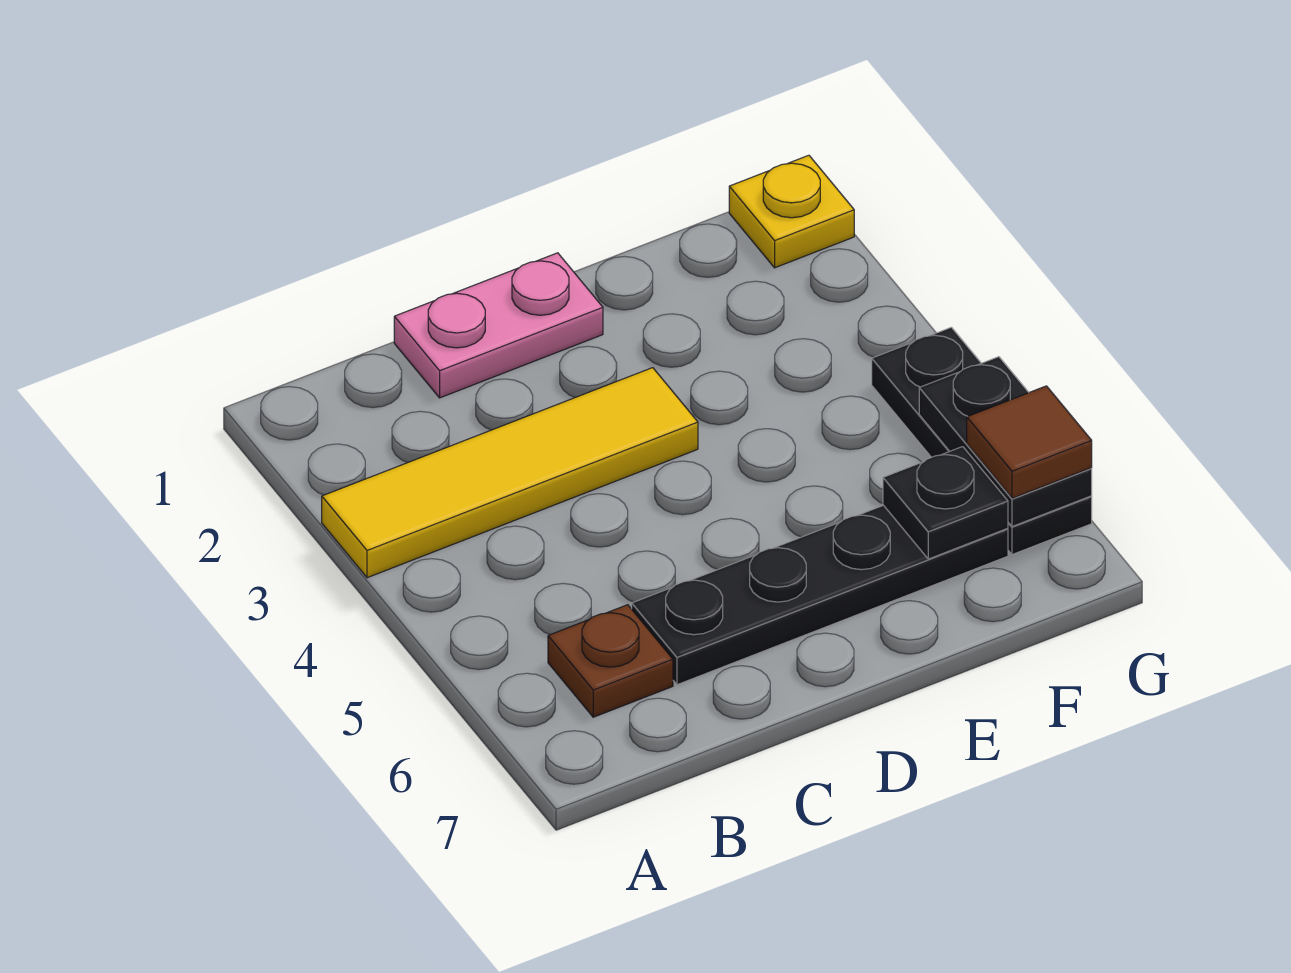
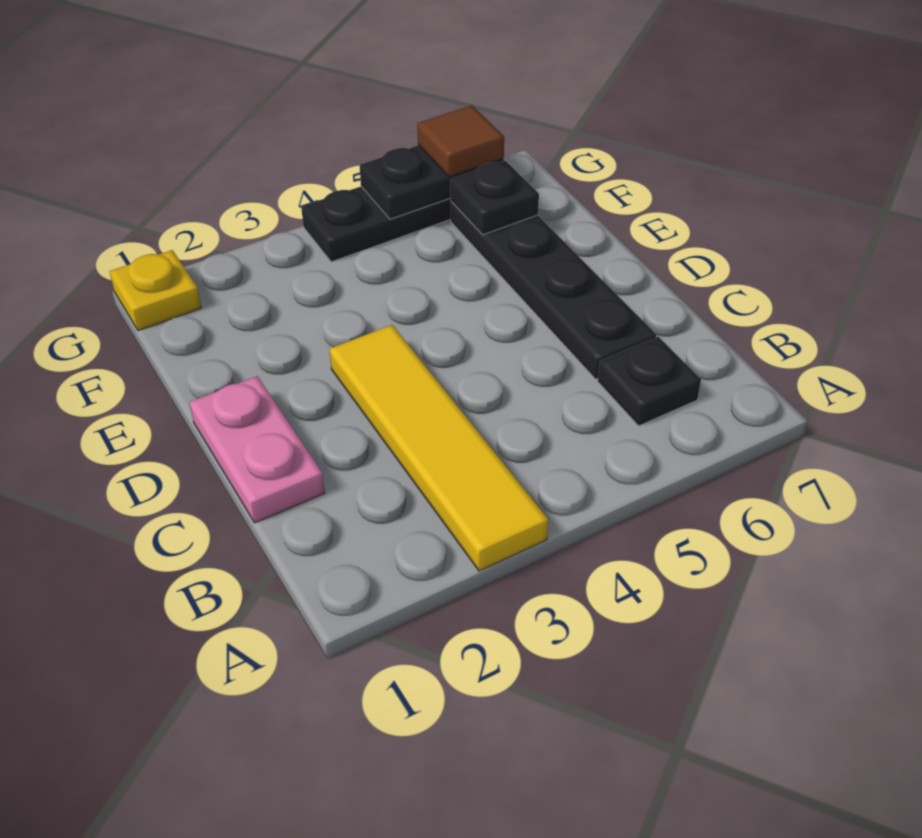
brown 1x1 plate [548,605,673,717] -> black 1x1 plate [598,337,701,426]

